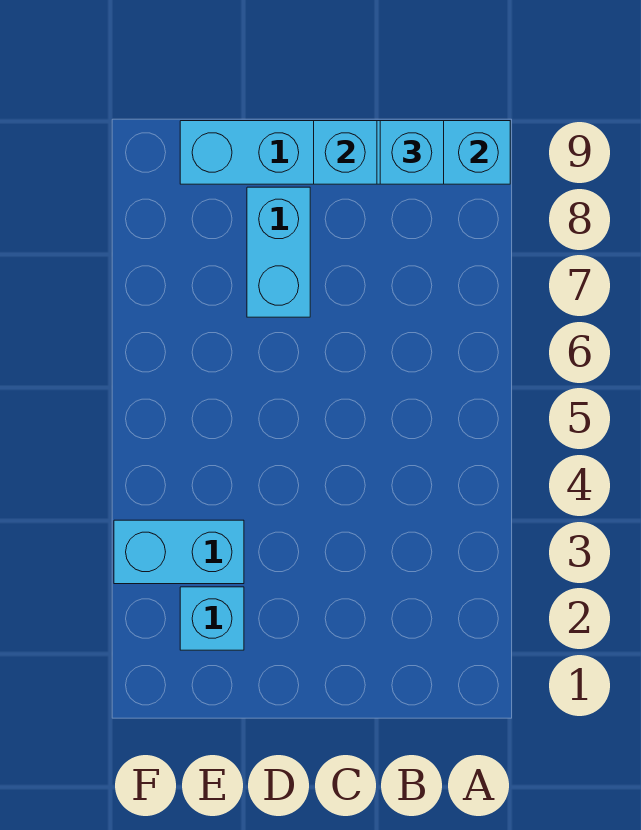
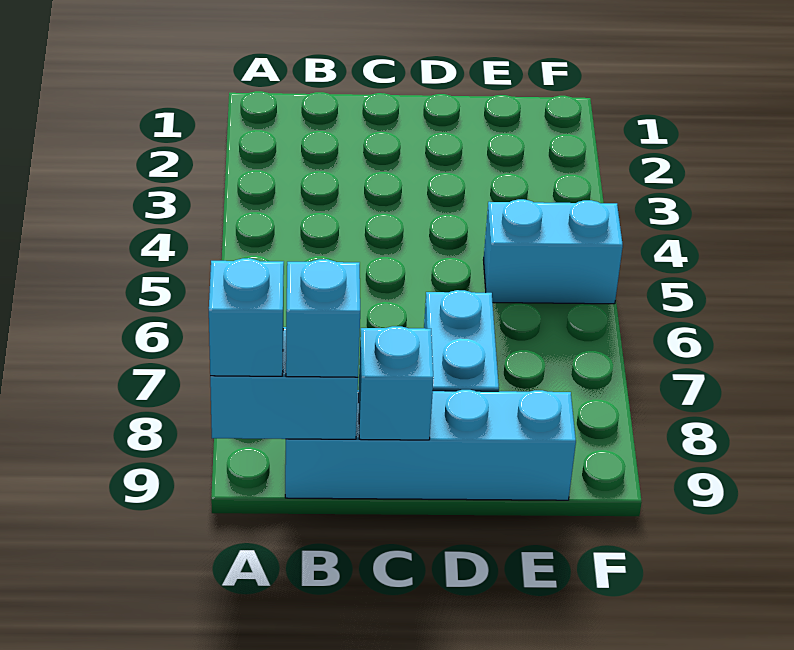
cyan 1x1 brick [180,587,244,650] -> cyan 1x1 brick moved to [209,258,284,376]
cyan 1x2 brick [114,520,244,584] -> cyan 1x2 brick moved to [484,199,623,304]

